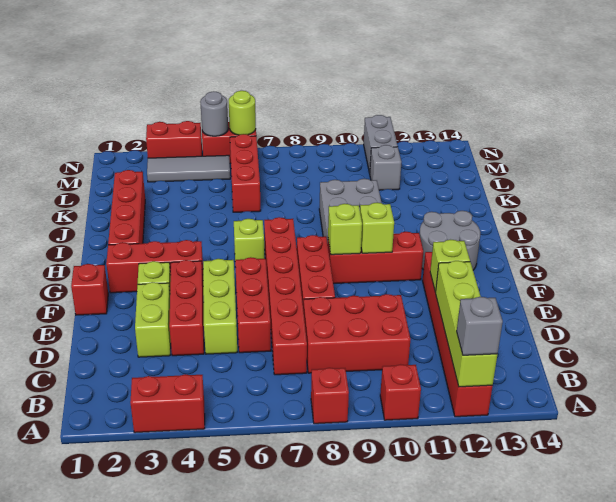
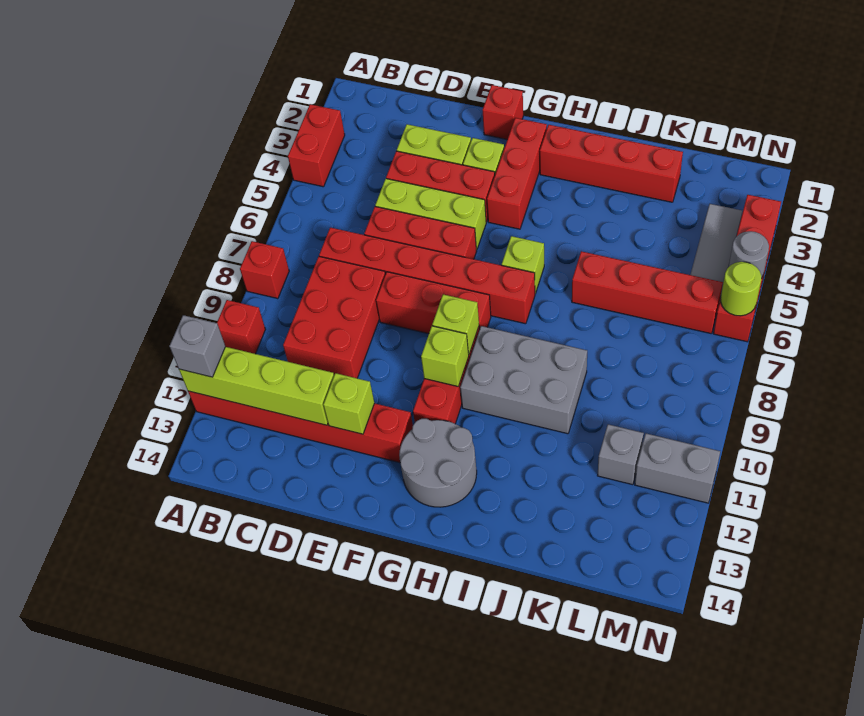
red 1x3 brick [230,134,261,212] -> red 1x4 brick [572,251,723,333]

